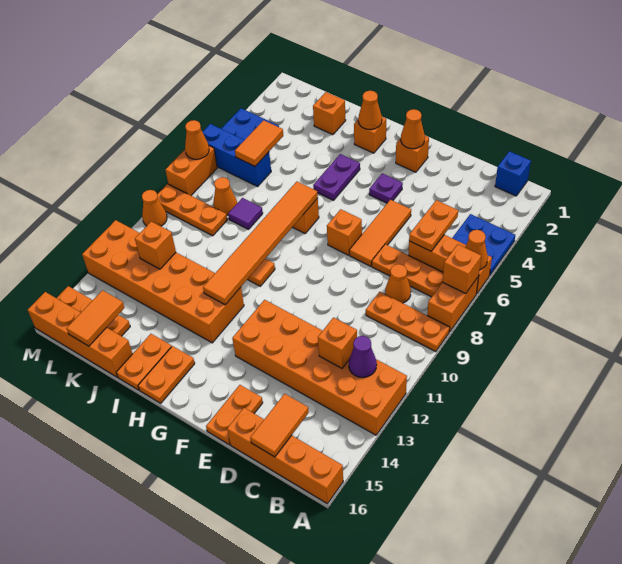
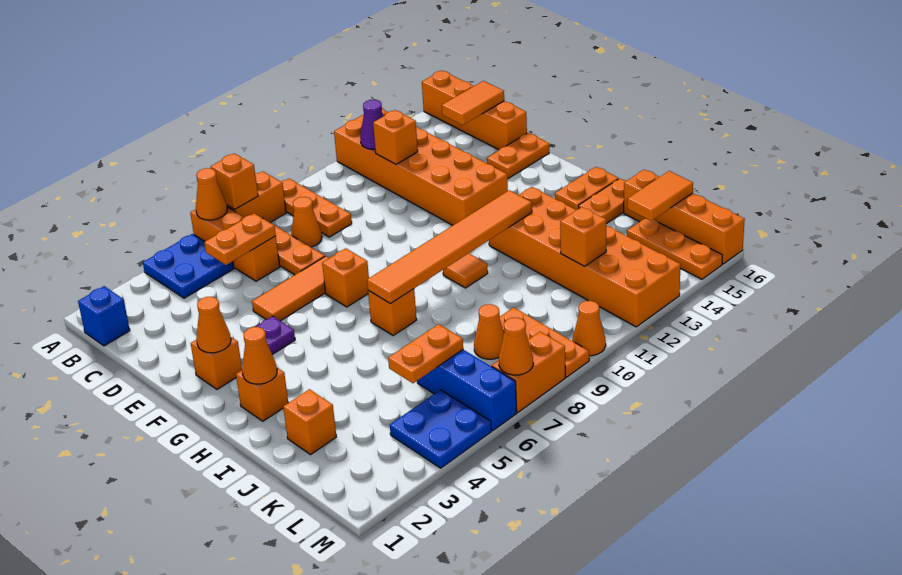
purple 1x2 plate [313,154,360,200] -> none
purple 1x1 tile [228,198,263,229] -> none
orange 1x2 tile [235,120,283,166] -> orange 1x2 plate [388,324,463,383]

